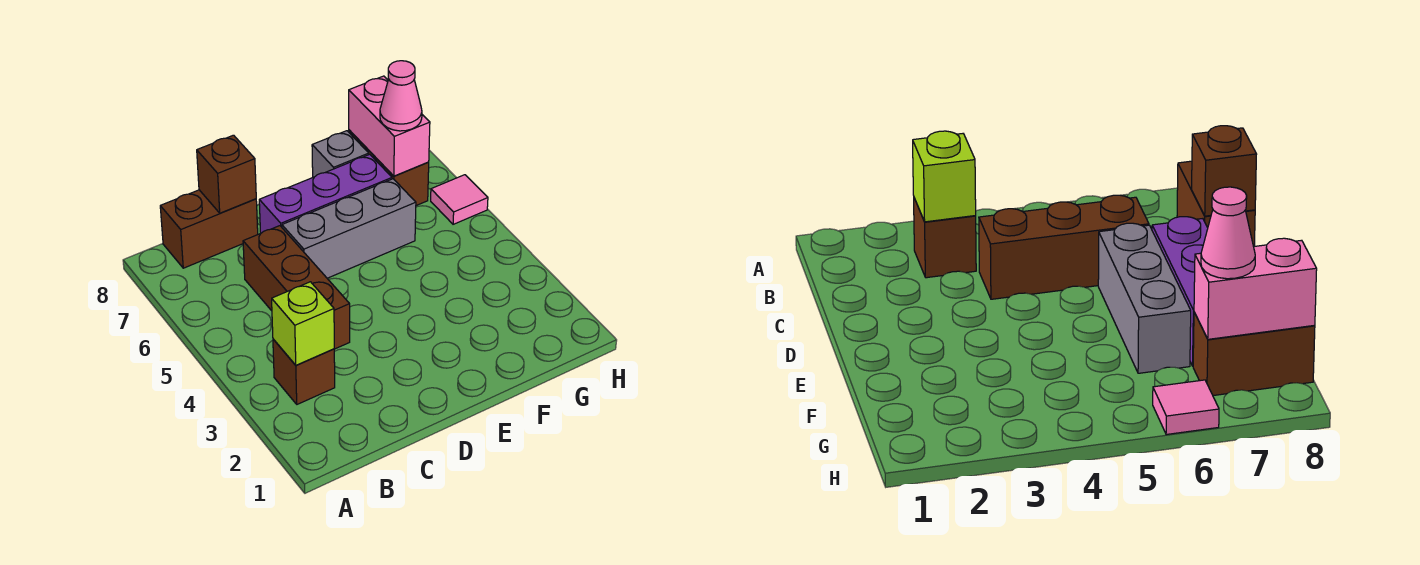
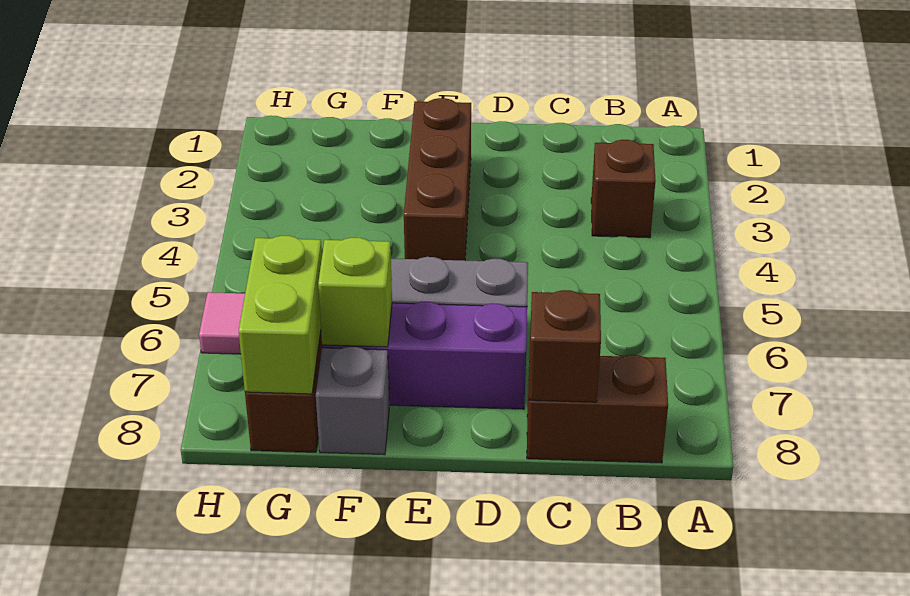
lime 1x1 brick [272,282,334,365] -> lime 1x1 brick moved to [318,238,392,347]
brown 1x3 brick [243,226,350,349] -> brown 1x3 brick moved to [404,98,471,260]
pink 1x2 brick [349,76,430,176] -> lime 1x2 brick [239,236,322,394]
pink 1x1 cone [380,61,422,131] -> none

